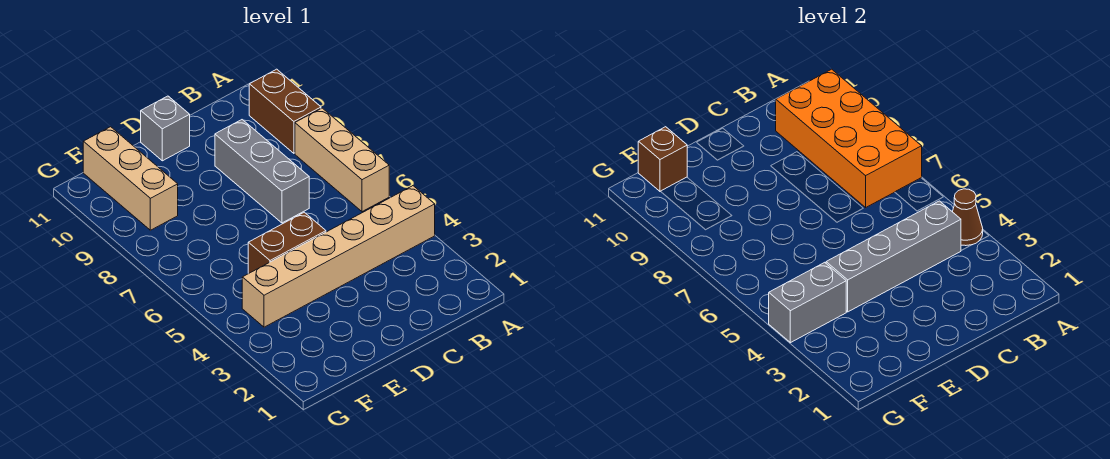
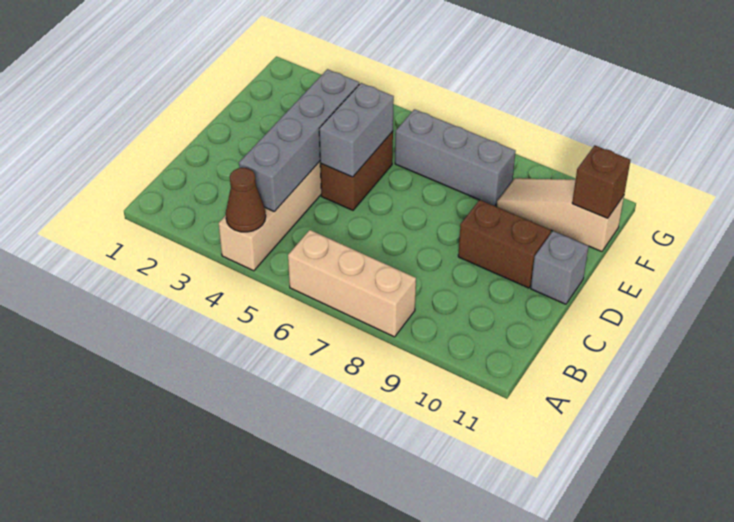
orange 2x4 brick [776,69,922,207] -> none
brown 1x2 brick [249,69,321,153] -> brown 1x2 brick moved to [458,200,551,288]
grey 1x3 brick [215,120,309,223] -> grey 1x3 brick moved to [395,109,516,206]
grey 1x2 brick [769,262,846,343] -> grey 1x2 brick moved to [319,83,394,177]
tan 1x3 brick [83,127,178,230] -> tan 1x3 slope [497,178,624,252]

